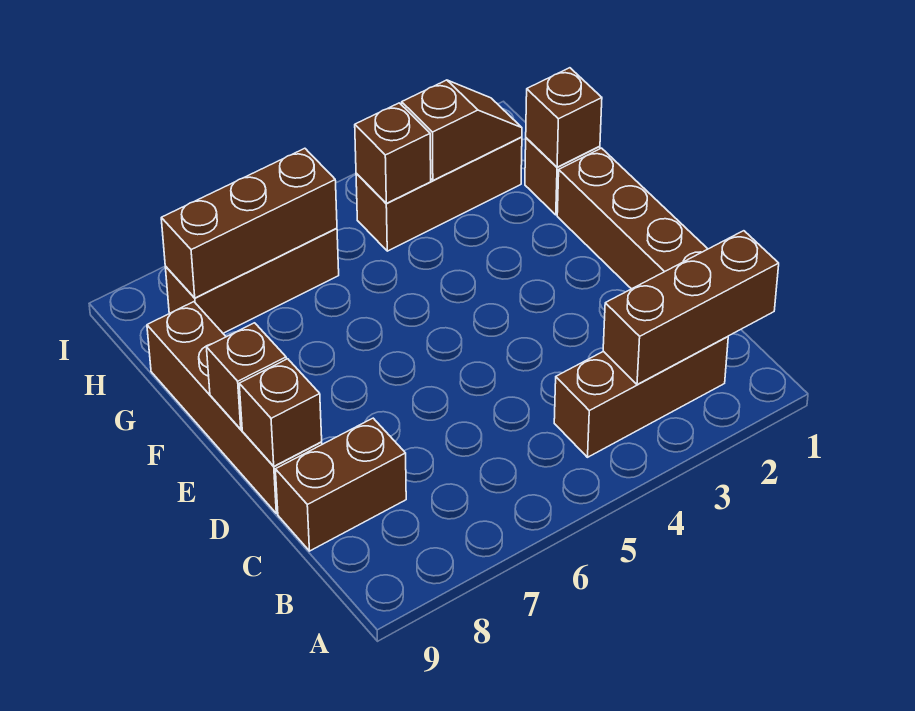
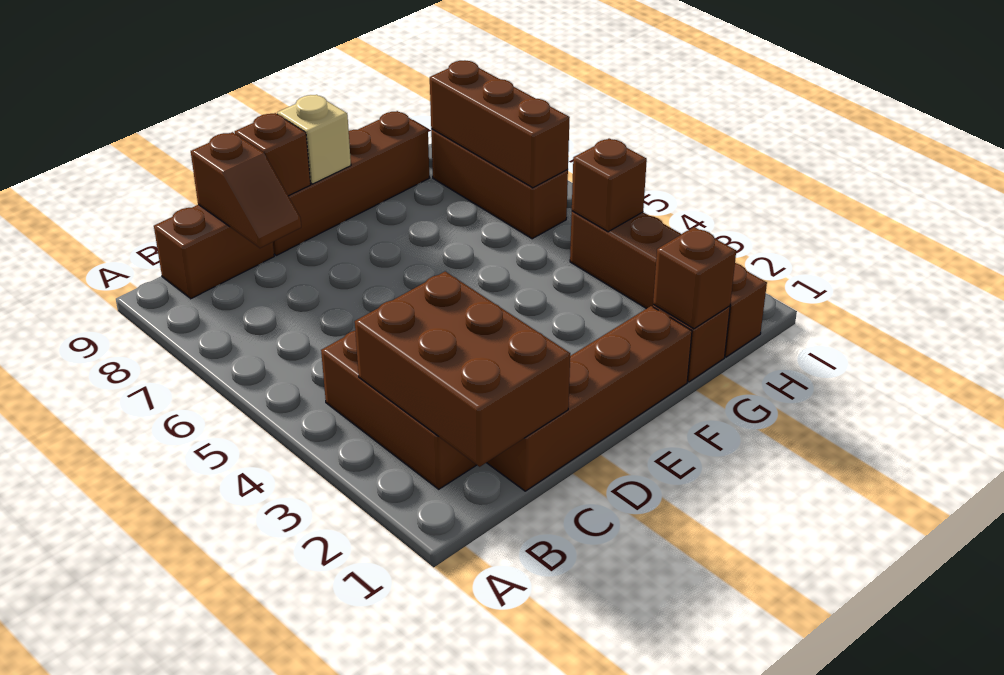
brown 1x3 brick [603,231,779,385] -> brown 2x3 brick [355,271,570,467]
brown 1x2 brick [275,418,406,551] -> brown 1x2 brick turned to [154,205,274,299]
brown 1x1 brick [207,323,286,429] -> tan 1x1 brick [277,95,351,184]
brown 1x3 brick [356,137,522,251] -> brown 1x4 brick [570,211,767,357]
brown 1x2 slope [402,80,522,180] -> brown 1x2 slope moved to [191,132,301,248]

